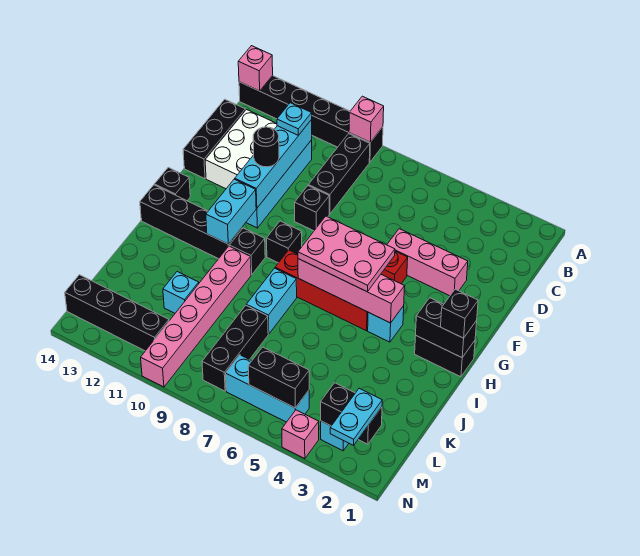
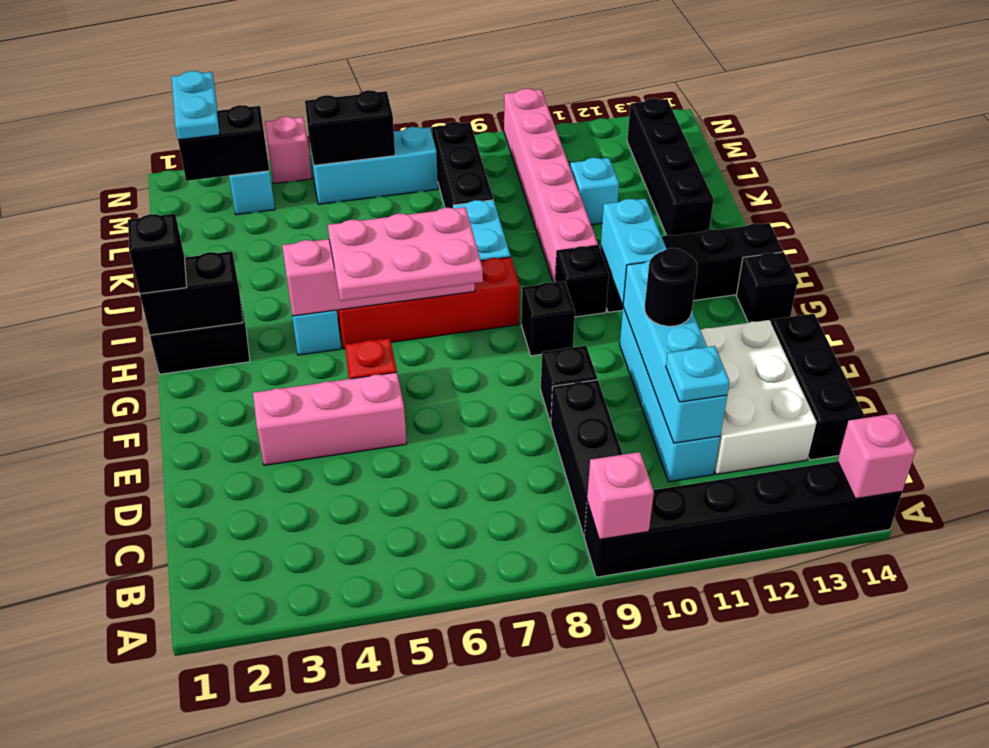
black 1x4 brick [65,275,169,351] -> black 1x4 brick turned to [627,98,714,235]

